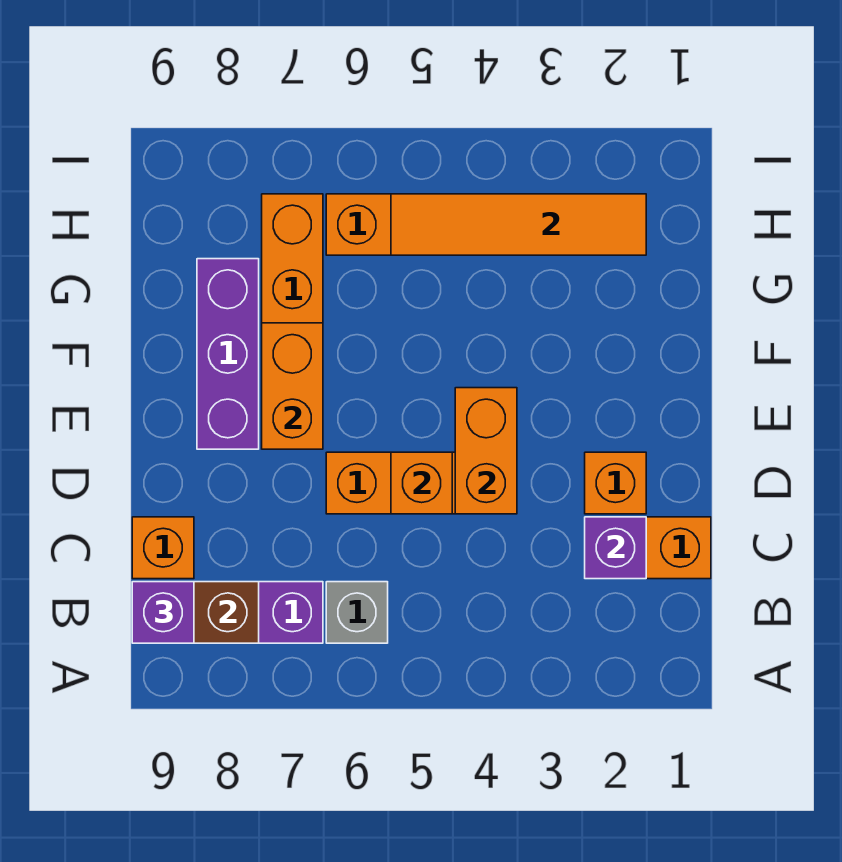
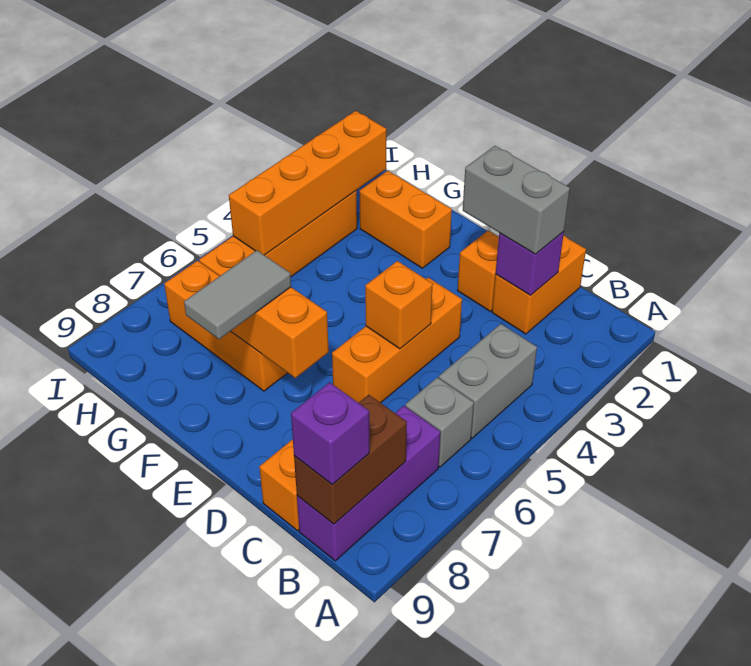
none -> grey 1x2 brick [439,324,537,438]
none -> grey 1x2 brick [463,146,570,254]
orange 1x2 brick [455,388,517,514] -> orange 1x2 brick moved to [359,171,452,268]
purple 1x3 brick [197,259,259,449] -> none
none -> grey 1x2 tile [184,250,291,339]
orange 1x4 tile [391,194,646,255] -> orange 1x4 brick [229,111,386,255]

